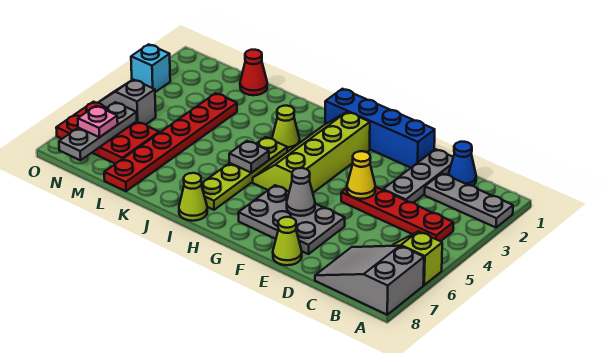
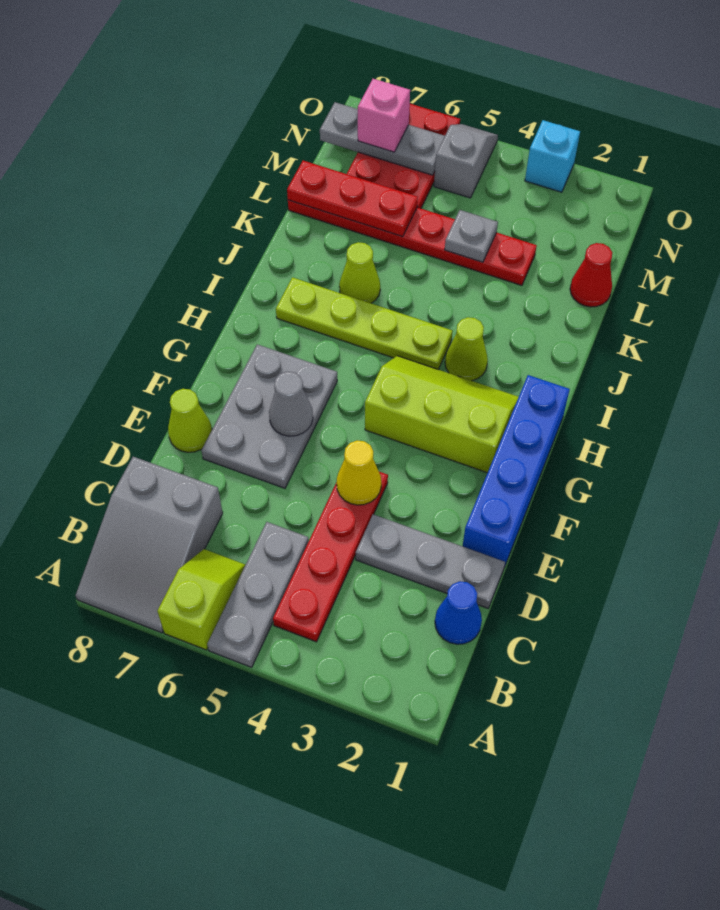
grey 1x3 plate [425,173,513,228] -> grey 1x3 plate moved to [207,522,309,667]
grey 2x3 slope [315,246,424,315] -> grey 2x3 slope turned to [75,457,223,633]
lime 2x4 slope [253,112,370,193] -> lime 2x3 slope [365,356,518,473]
grey 1x1 plate [229,141,269,173] -> grey 1x1 plate moved to [445,210,498,262]
lime 1x1 cone [179,173,207,221] -> lime 1x1 cone moved to [339,242,380,303]
none -> red 1x3 plate [287,161,418,237]
pink 1x1 plate [78,106,118,137] -> pink 1x1 brick [358,79,410,152]

